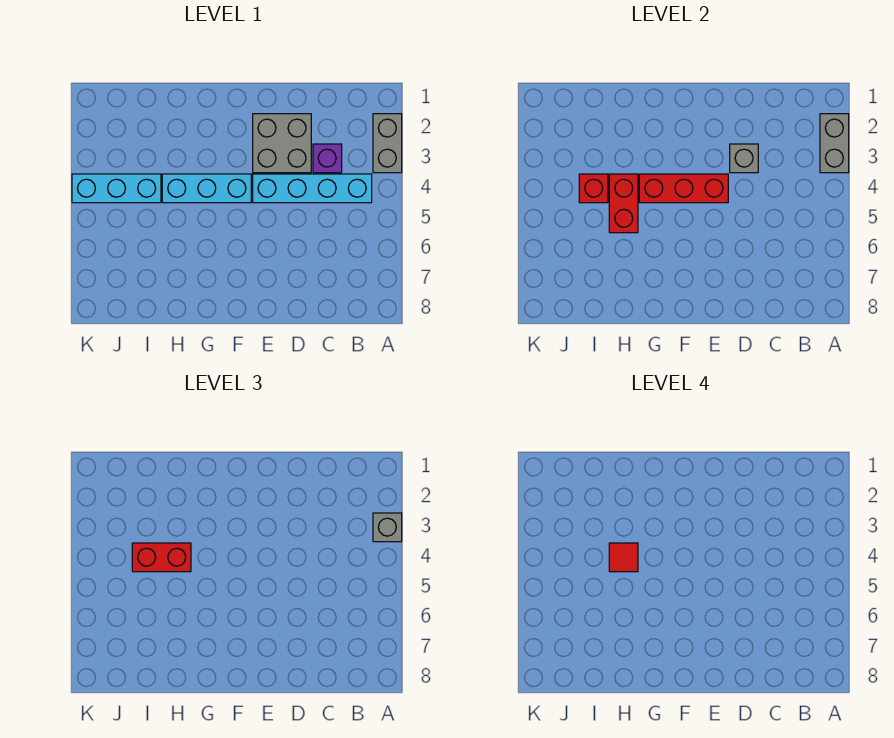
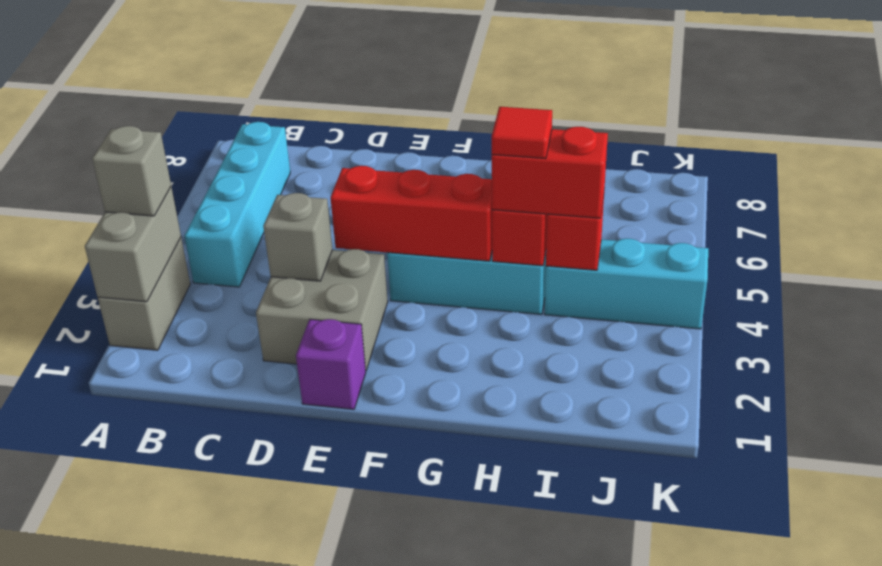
cyan 1x4 brick [253,174,372,203] -> cyan 1x4 brick turned to [184,122,290,287]
purple 1x1 brick [313,144,342,173] -> purple 1x1 brick moved to [296,319,366,409]

